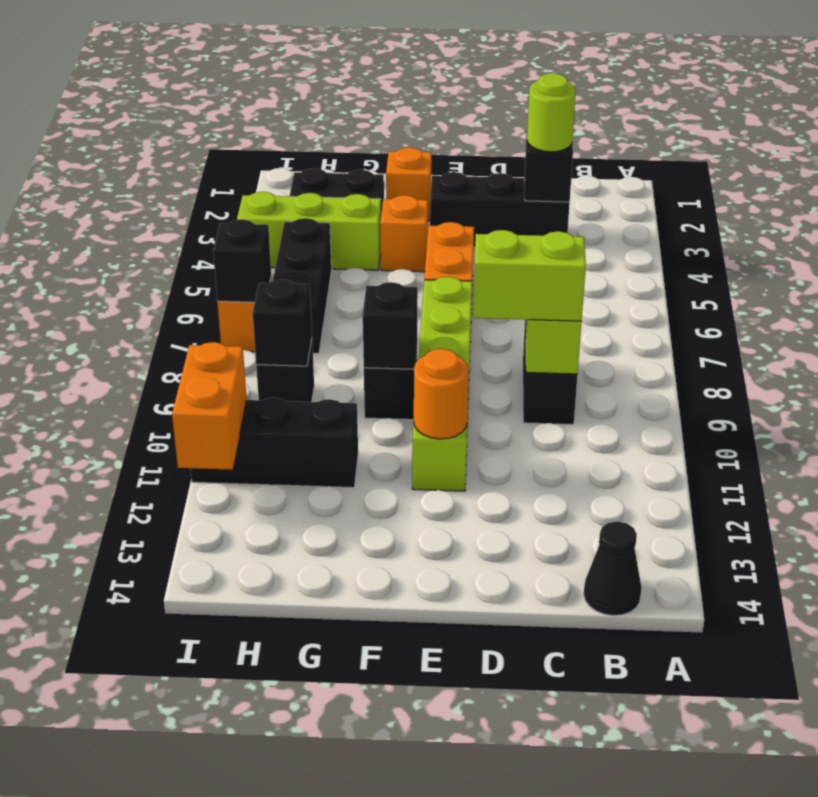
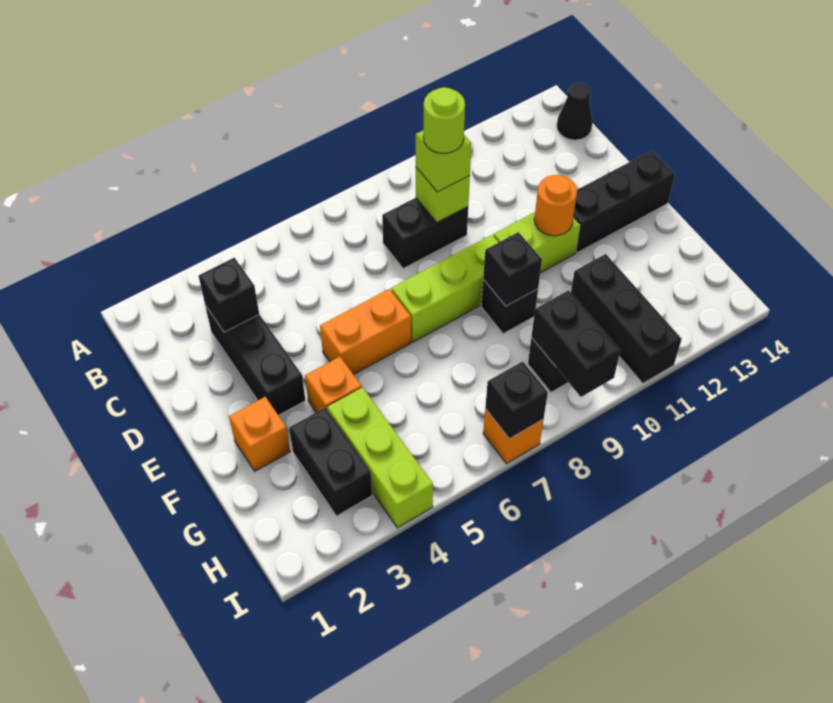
lime 1x1 round brick [527,73,576,152] -> lime 1x1 round brick moved to [423,87,465,153]
lime 1x2 brick [473,230,586,321] -> lime 1x1 brick [416,130,472,192]
black 1x3 brick [273,218,332,353] -> black 1x3 brick moved to [573,150,675,253]
black 1x1 brick [253,279,312,366] -> black 1x2 brick [531,290,620,397]
orange 1x2 brick [172,342,247,470] -> none

